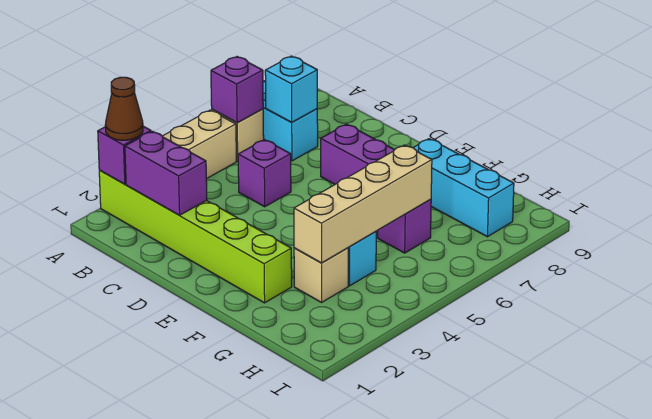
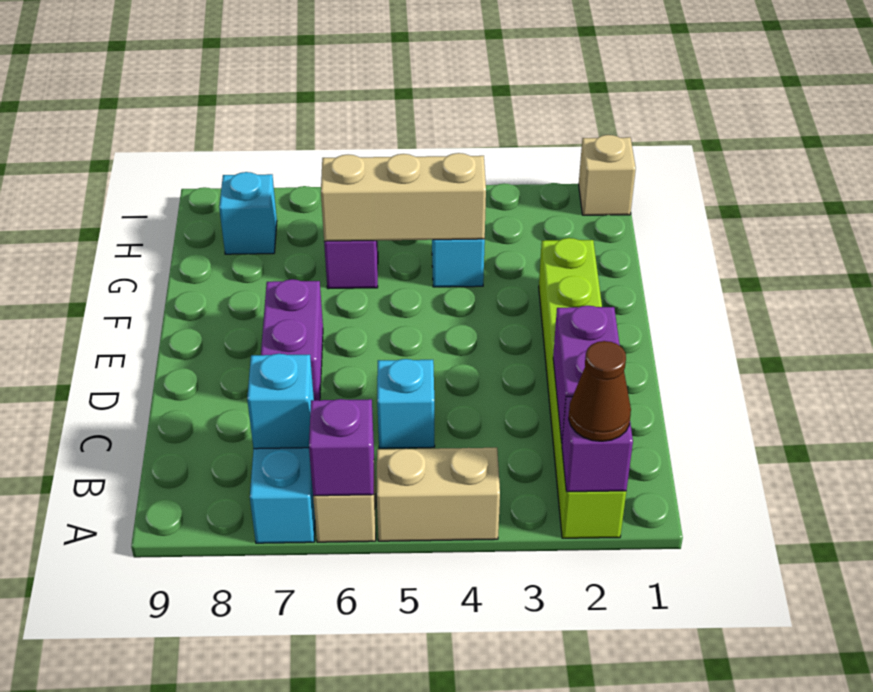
purple 1x1 brick [238,140,291,207] -> cyan 1x1 brick [377,359,435,448]
cyan 1x3 brick [413,139,514,237] -> cyan 1x1 brick [219,172,277,254]
tan 1x1 brick [294,248,348,302] -> tan 1x1 brick moved to [579,135,636,215]
tan 1x4 brick [294,145,432,263] -> tan 1x3 brick [321,153,486,241]

